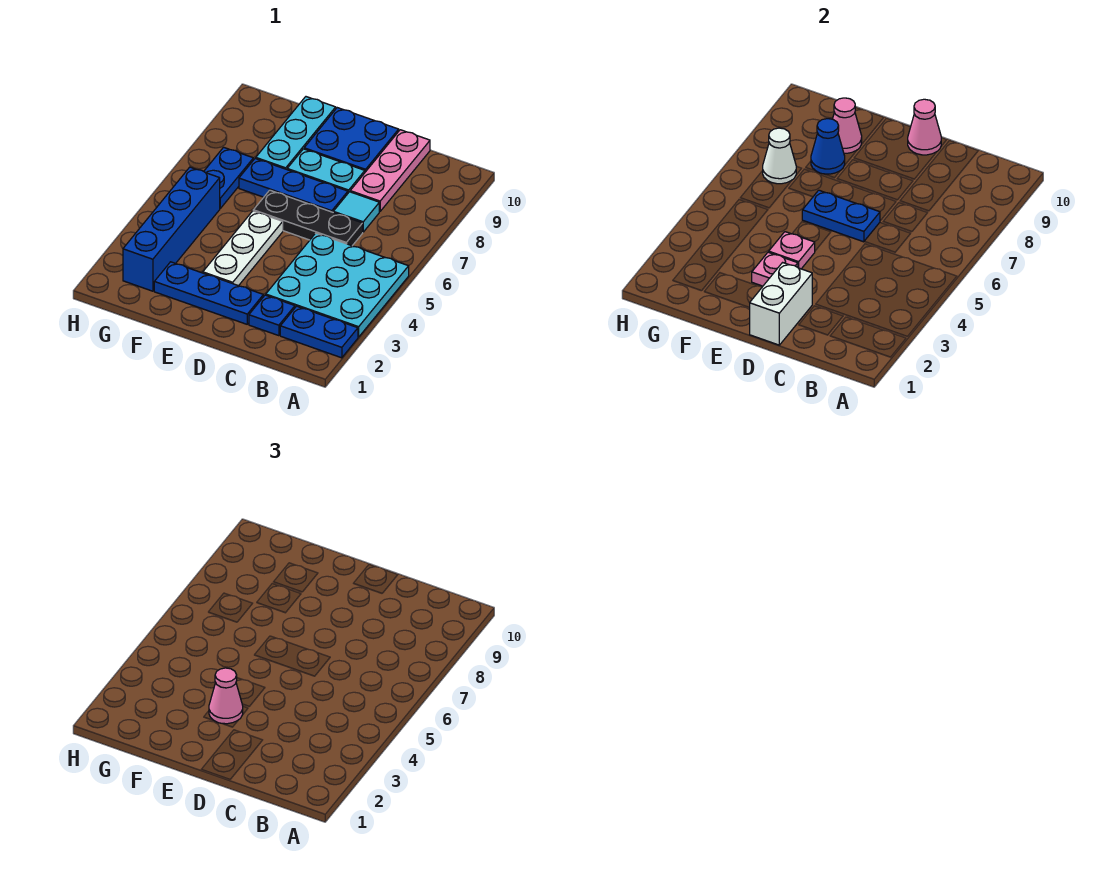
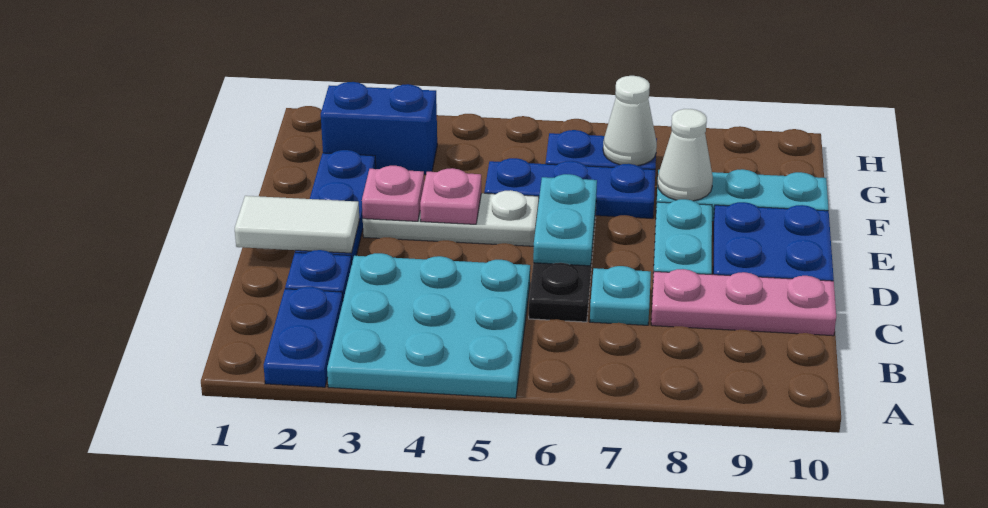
cyan 1x1 tile [333,192,379,232] -> cyan 1x1 plate [590,266,651,325]
white 1x2 brick [749,263,812,345] -> white 1x2 tile [235,196,359,253]
blue 1x2 plate [802,190,880,242] -> cyan 1x2 plate [533,174,597,266]
blue 1x3 plate [239,158,348,212] -> blue 1x3 plate turned to [484,158,655,218]
pink 1x1 cone [908,99,941,155] -> none
pink 1x1 cone [209,668,243,724] -> none
blue 1x1 cone [811,119,845,174] -> white 1x1 cone [658,109,713,201]
pink 1x1 cone [833,98,862,153] -> none
blue 1x4 brick [123,167,220,291] -> blue 1x2 brick [321,82,437,175]

